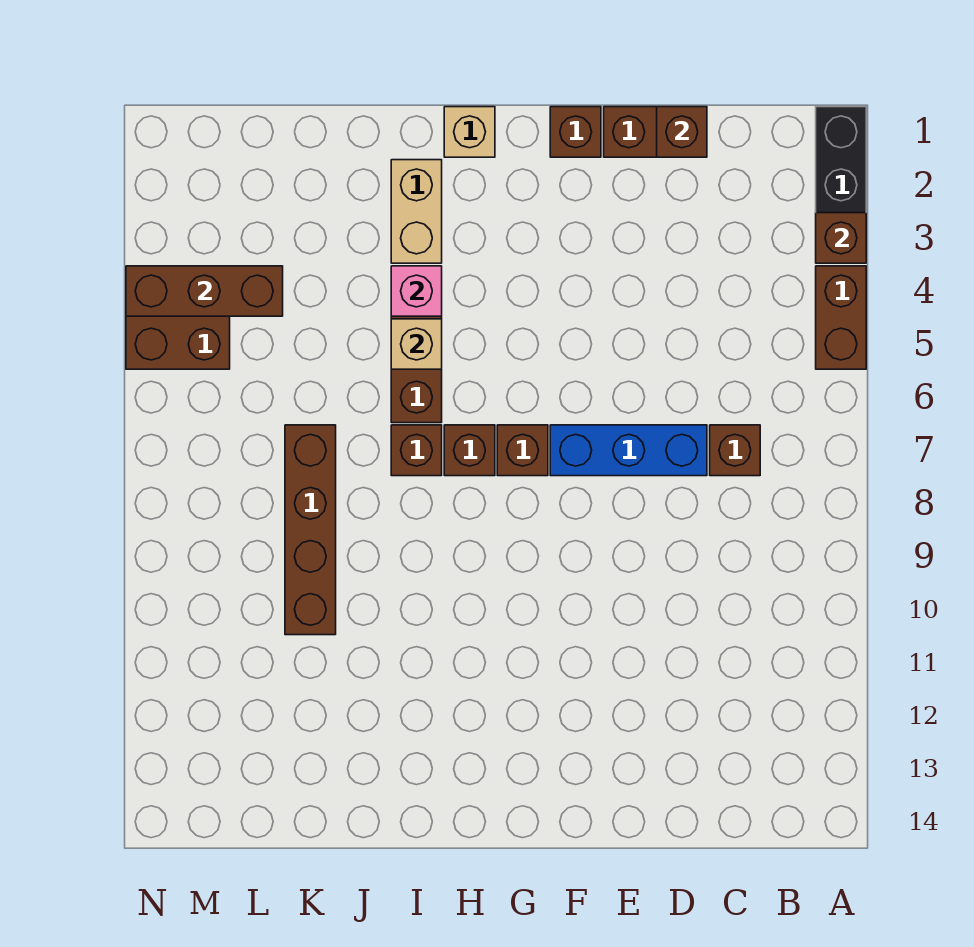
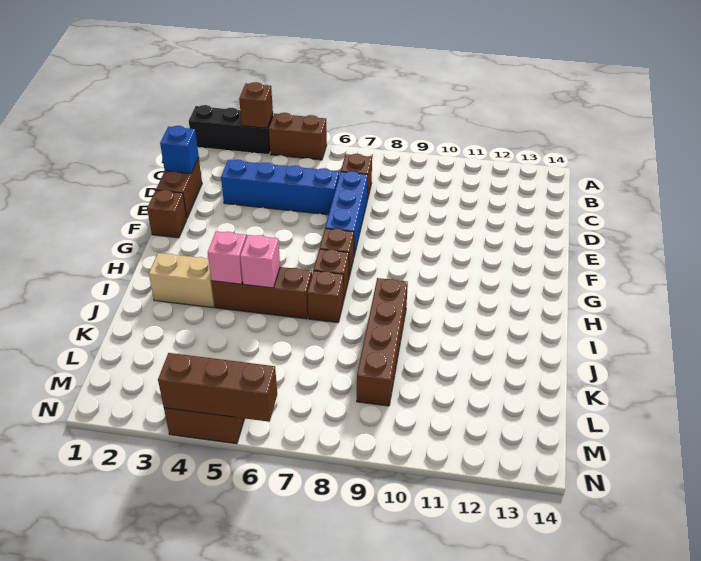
brown 1x1 brick [657,107,707,157] -> blue 1x1 brick [160,126,199,173]
none -> blue 1x4 brick [221,160,339,215]
tan 1x1 brick [444,107,495,157] -> none
tan 1x1 brick [391,319,442,369] -> pink 1x1 brick [240,235,280,288]
brown 1x4 brick [285,425,336,635] -> brown 1x4 brick turned to [357,278,408,406]
brown 1x3 brick [126,266,283,316] -> brown 1x3 brick turned to [158,353,277,422]

